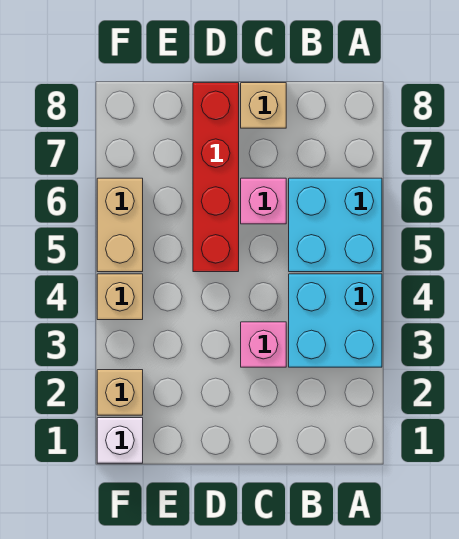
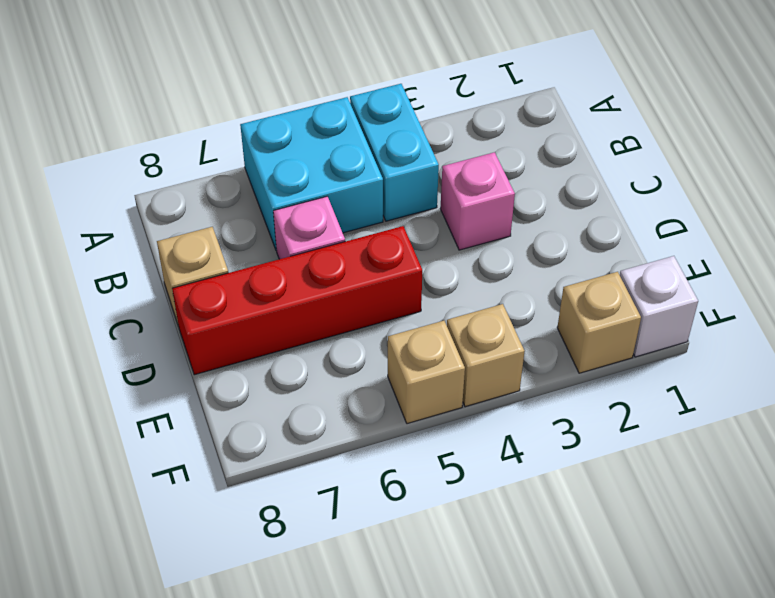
cyan 2x2 brick [289,274,382,367] -> cyan 1x2 brick [350,84,439,221]
tan 1x2 brick [97,178,143,272] -> tan 1x1 brick [388,321,465,424]

